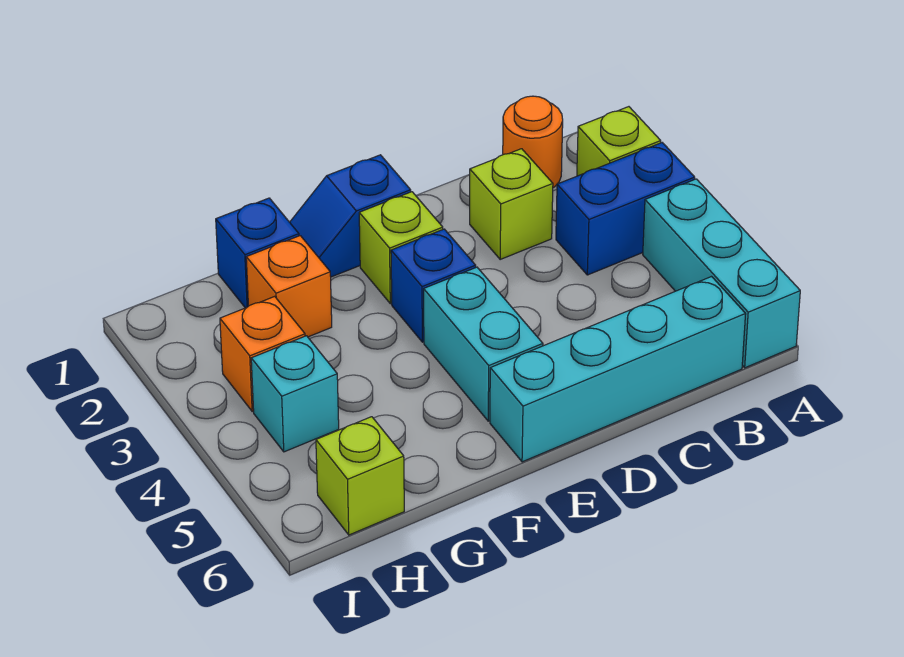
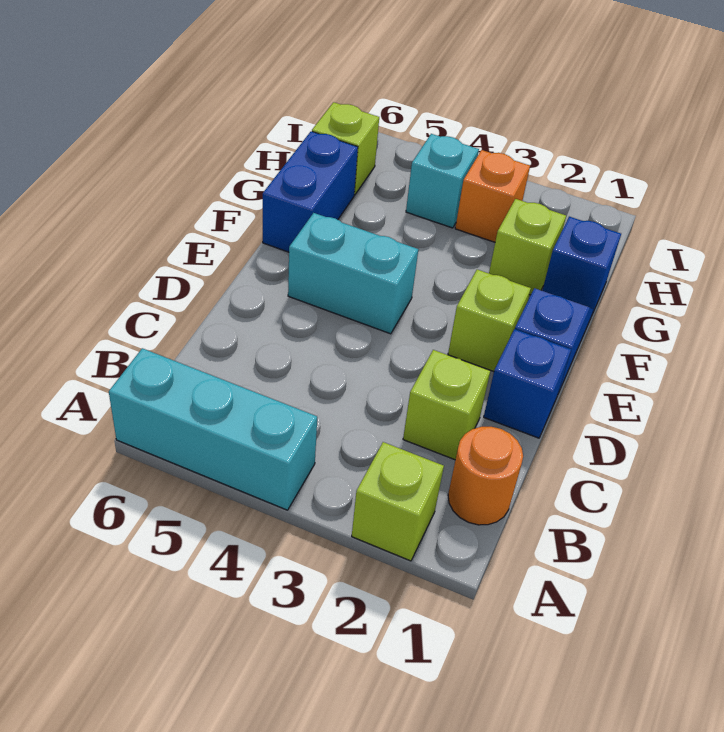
blue 1x2 brick [556,143,695,275] -> blue 1x2 brick moved to [263,131,358,252]
cyan 1x4 brick [490,277,746,462] -> none
blue 1x1 brick [391,229,476,342] -> blue 1x1 brick moved to [484,329,571,438]
orange 1x1 brick [246,236,332,337] -> lime 1x1 brick [489,199,566,295]

